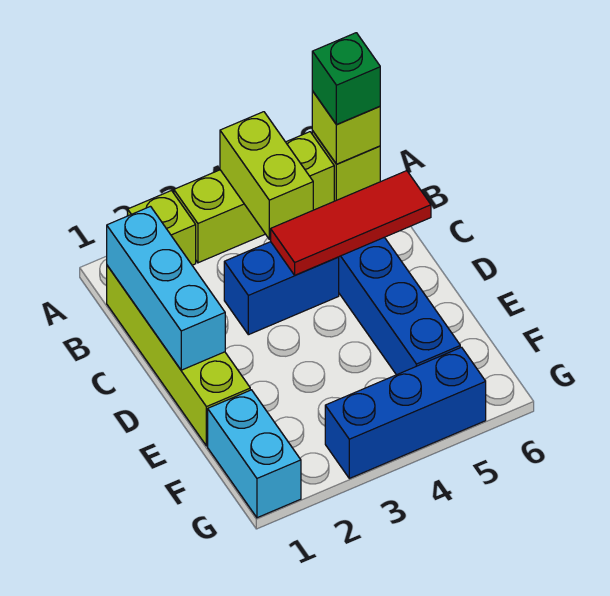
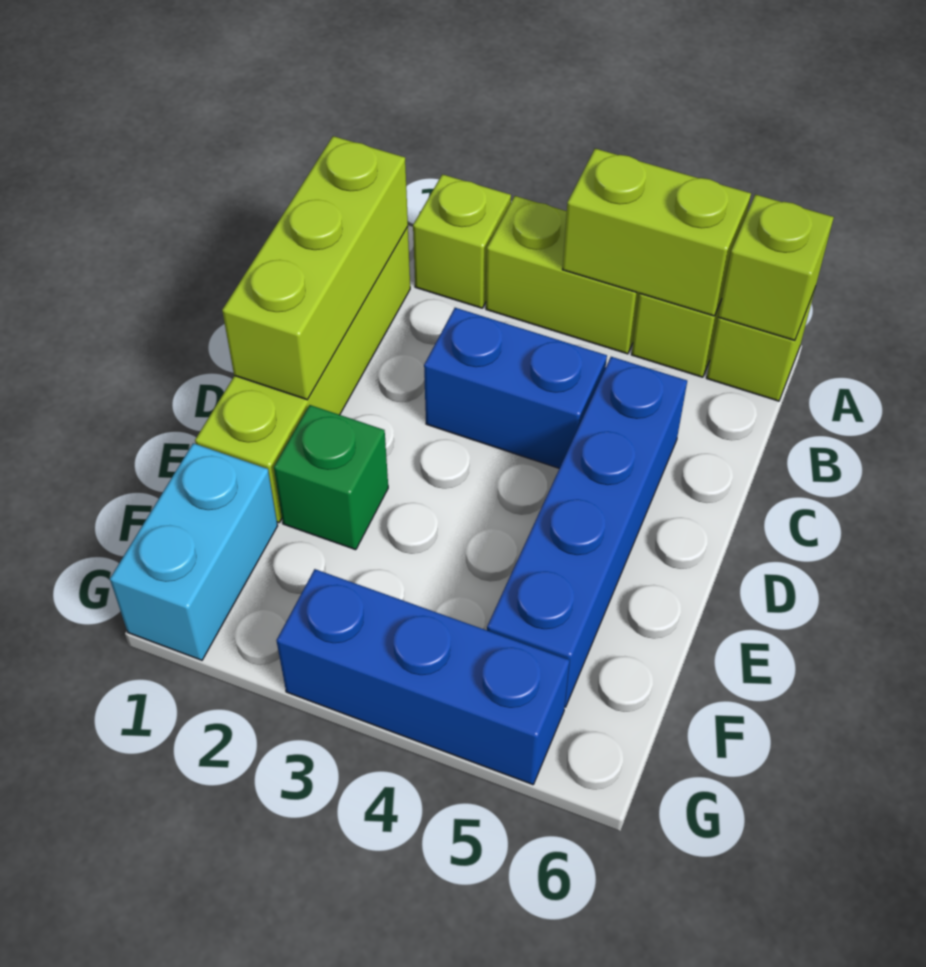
lime 1x2 brick [220,112,313,239] -> lime 1x2 brick turned to [562,149,751,316]
green 1x1 brick [312,33,380,125] -> green 1x1 brick moved to [274,405,388,550]
cyan 1x3 brick [107,207,225,370] -> lime 1x3 brick [222,136,408,400]
red 1x3 tile [271,171,431,275] -> none

